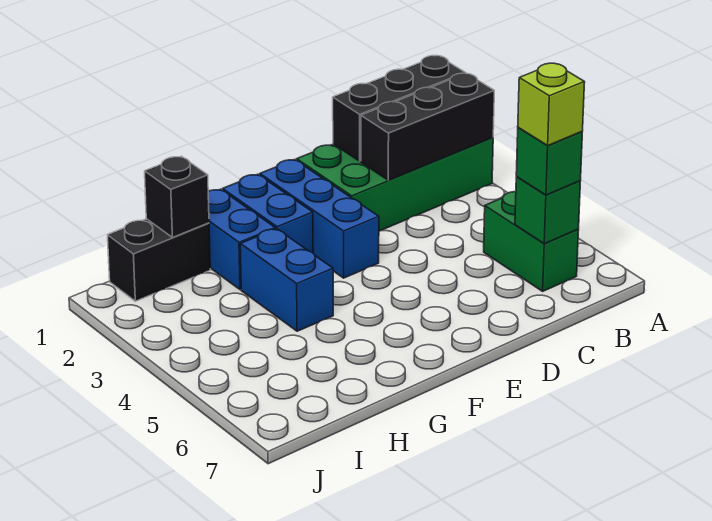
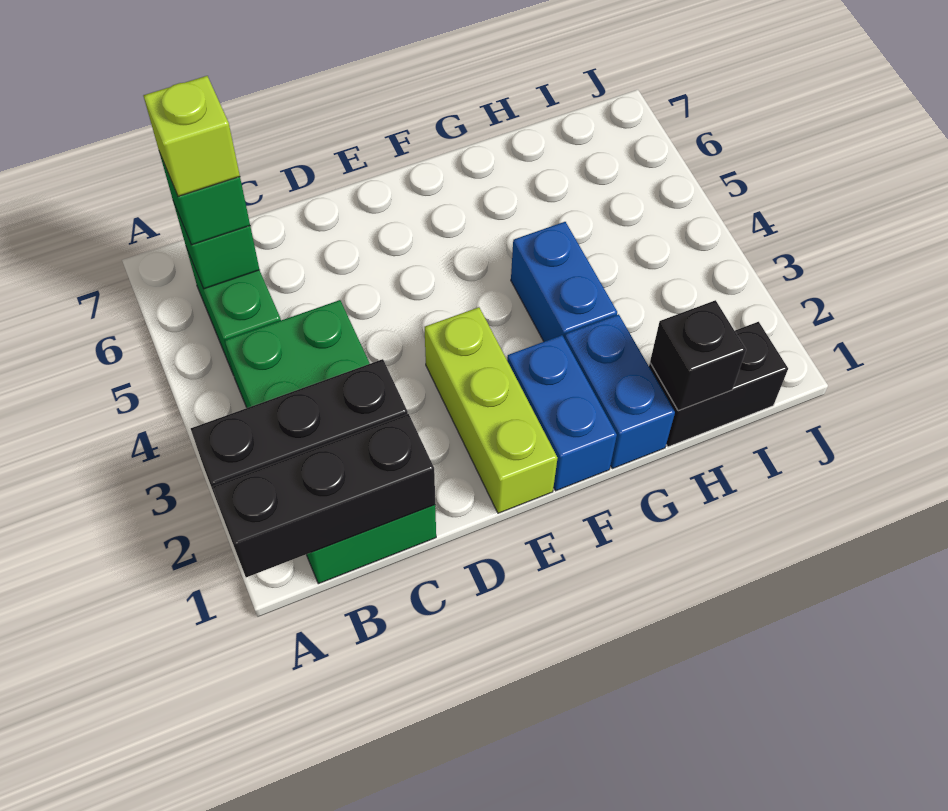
green 2x4 brick [297,138,493,231] -> green 2x4 brick turned to [225,300,436,584]
blue 1x3 brick [260,160,379,278] -> lime 1x3 brick [425,307,557,513]

